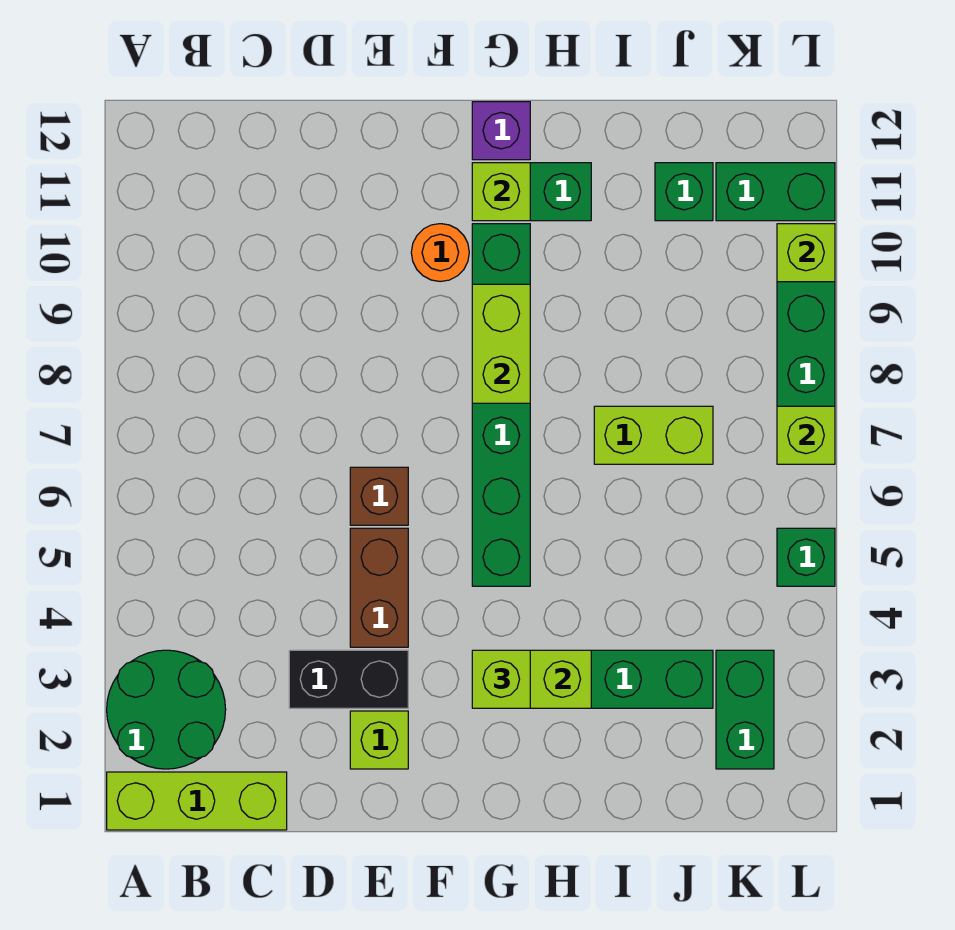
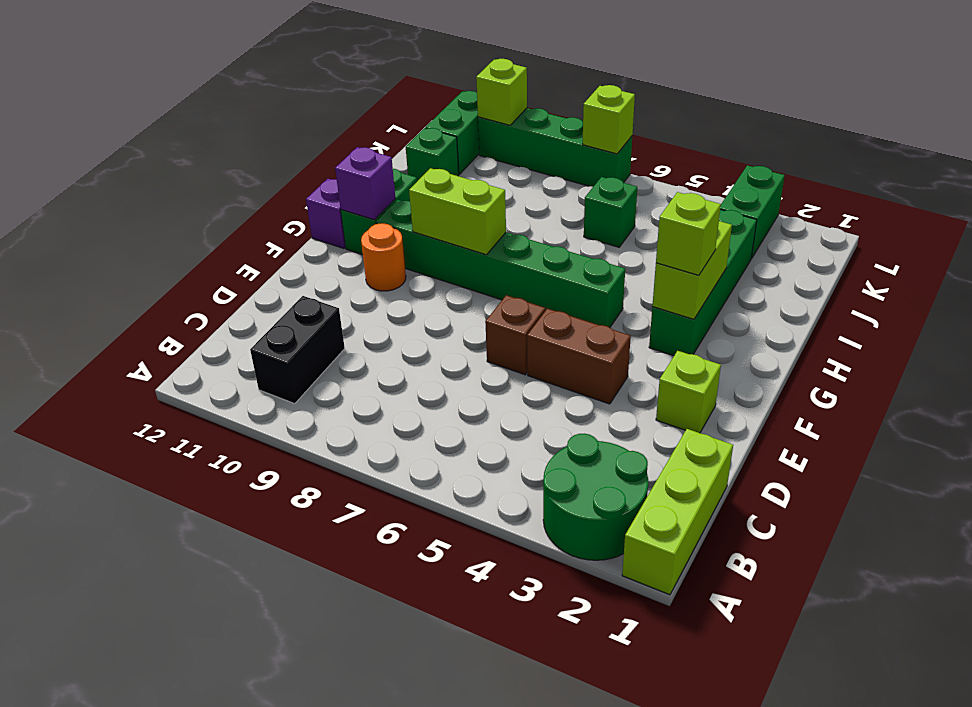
black 1x2 brick [289,650,408,708] -> black 1x2 brick moved to [250,296,345,404]
lime 1x1 brick [472,163,530,221] -> purple 1x1 brick [335,147,396,220]
lime 1x2 brick [594,406,713,464] -> none
green 1x2 brick [716,650,774,769] -> green 1x2 brick turned to [720,165,785,258]
green 1x1 brick [777,528,835,586] -> green 1x1 brick moved to [584,177,637,247]

